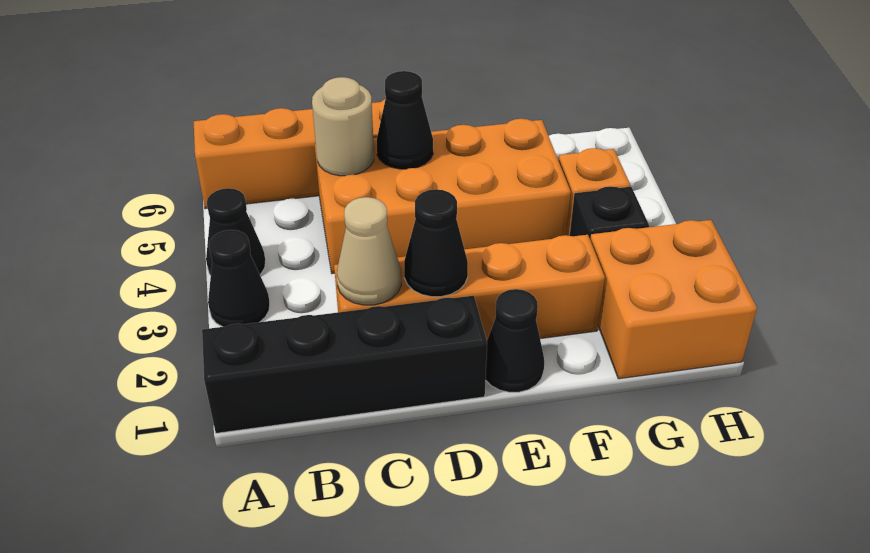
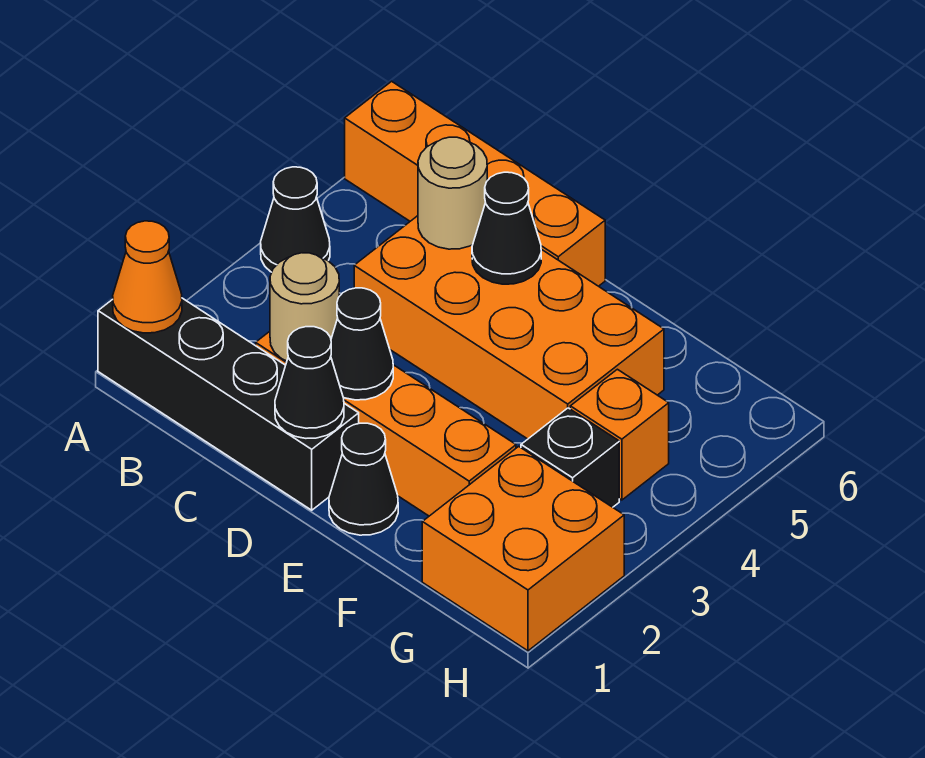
none -> orange 1x1 cone [113,221,182,333]
black 1x1 cone [208,230,270,327] -> black 1x1 cone moved to [275,327,344,438]
tan 1x1 cone [337,197,401,305] -> tan 1x1 round brick [270,253,339,361]

